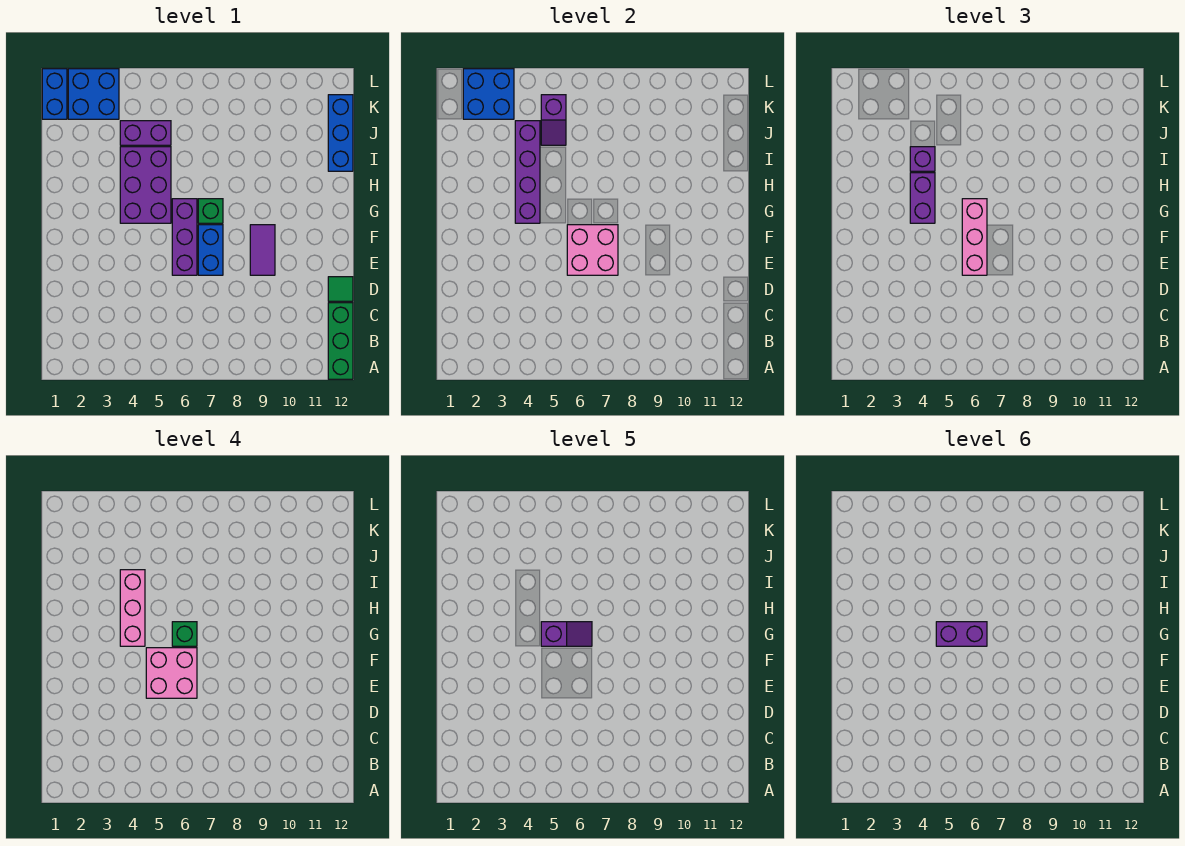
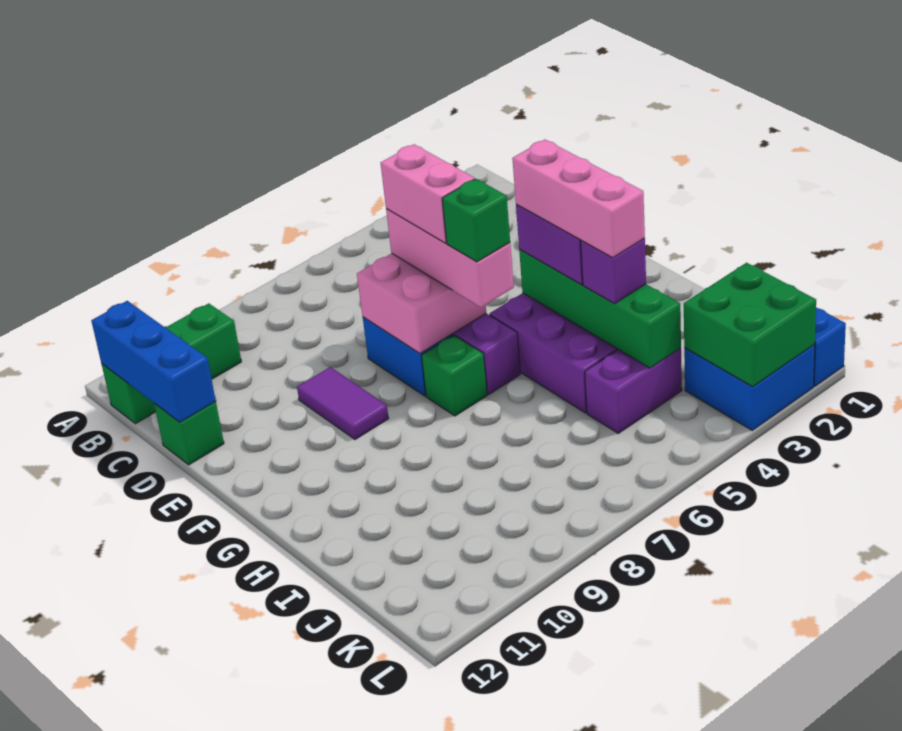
green 1x3 brick [328,303,353,379] -> green 1x3 brick turned to [102,303,241,424]
green 1x1 tile [328,277,353,301] -> green 1x1 brick [154,401,224,465]
pink 2x2 brick [146,648,197,698] -> pink 1x2 brick [381,144,475,243]
purple 1x4 brick [515,121,540,223] -> green 1x4 brick [519,250,681,368]
purple 1x2 slope [541,622,592,646] -> none
purple 1x2 brick [936,622,987,646] -> none
blue 1x3 brick [328,95,353,171] -> blue 1x3 brick moved to [91,301,216,422]
purple 1x2 slope [541,95,566,145] -> none
blue 2x2 brick [463,69,514,119] -> green 2x2 brick [684,263,816,387]

